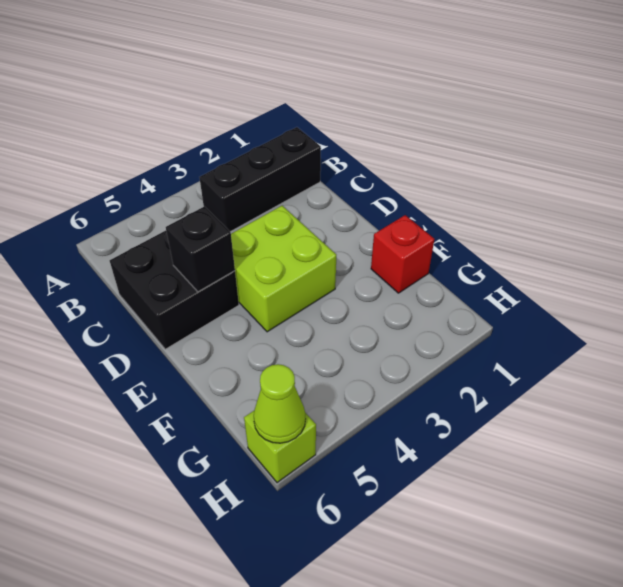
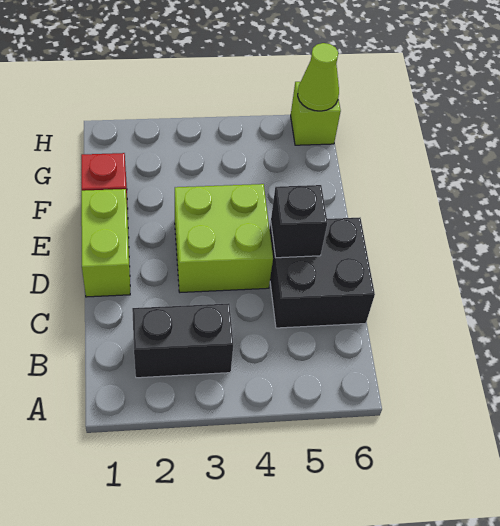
black 1x3 brick [199,127,321,232] -> black 1x2 brick [132,303,233,378]
none -> lime 1x2 brick [81,189,130,297]

